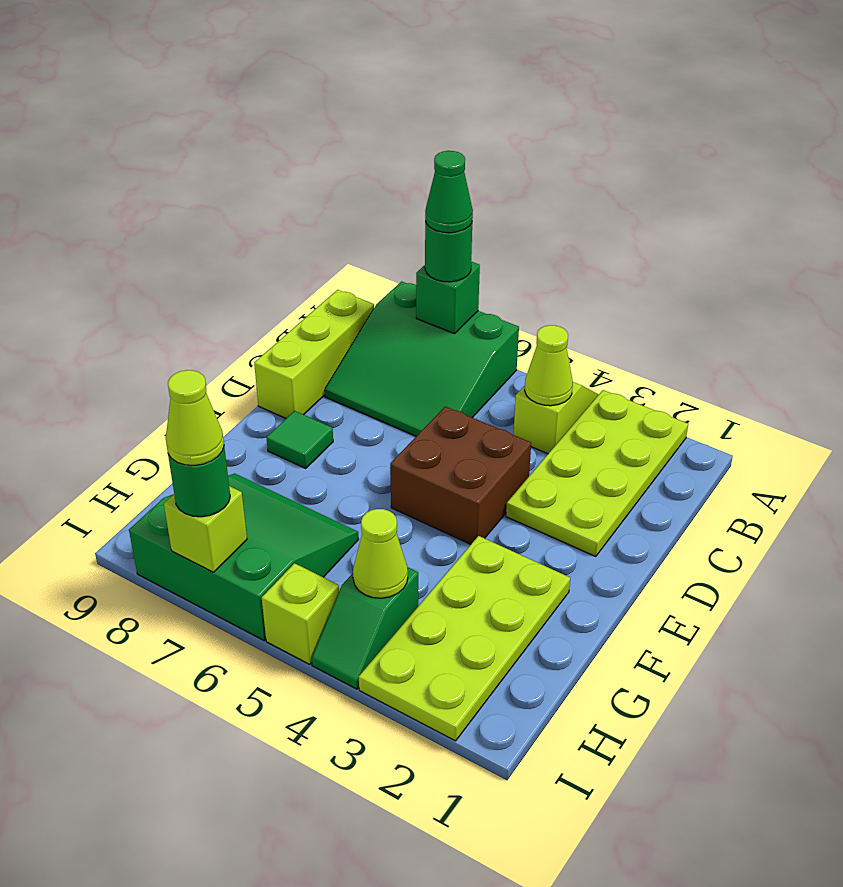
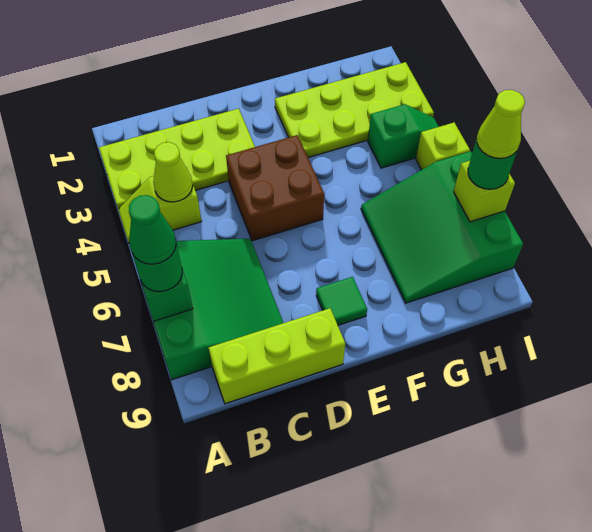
lime 1x1 cone [353,509,408,598] -> none

